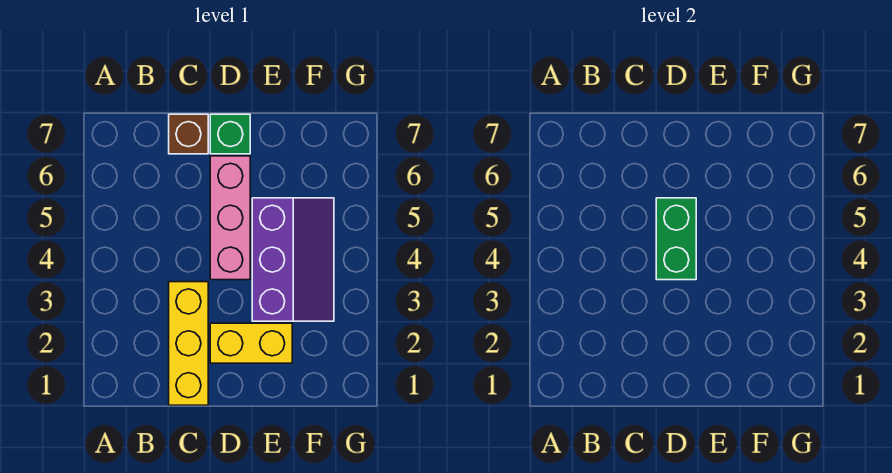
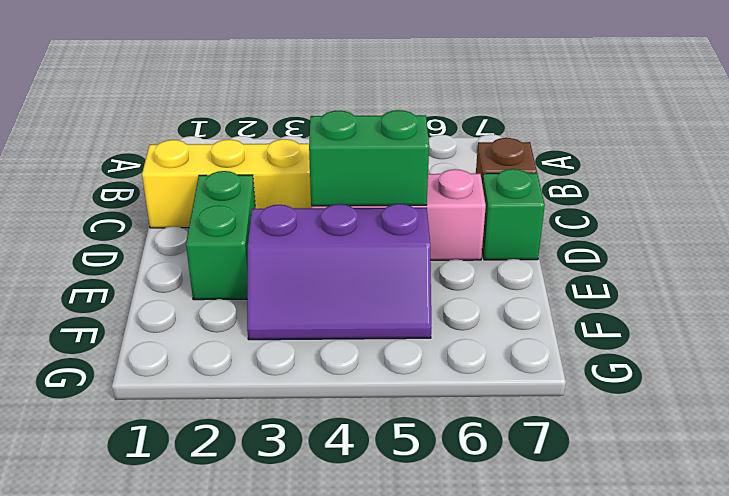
yellow 1x2 brick [210,323,292,363] -> green 1x2 brick [186,171,255,300]

